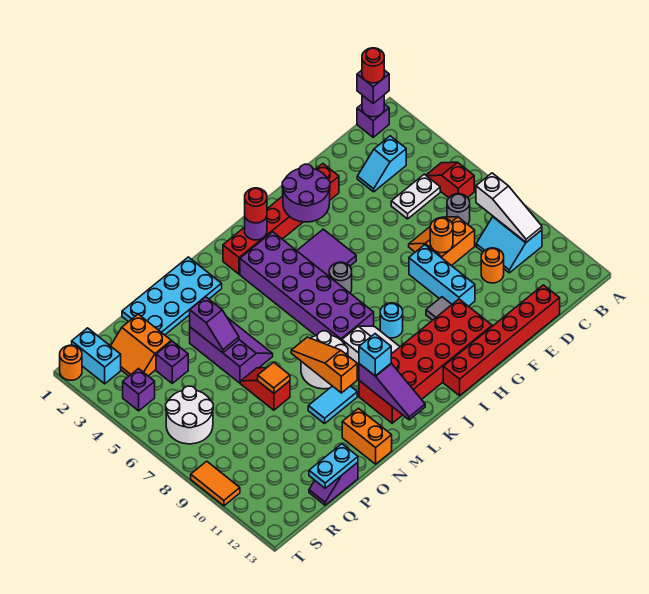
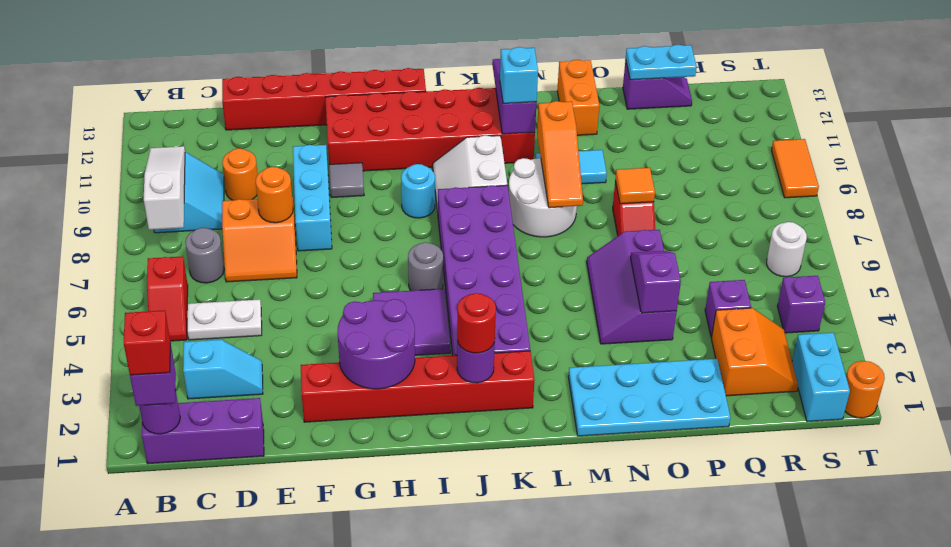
purple 1x1 brick [357,104,389,137] -> purple 1x3 brick [142,398,264,464]
red 1x1 round brick [362,48,384,83] -> red 1x1 brick [124,310,170,375]
white 2x2 round brick [166,386,213,444] -> white 1x1 round brick [767,222,807,277]

